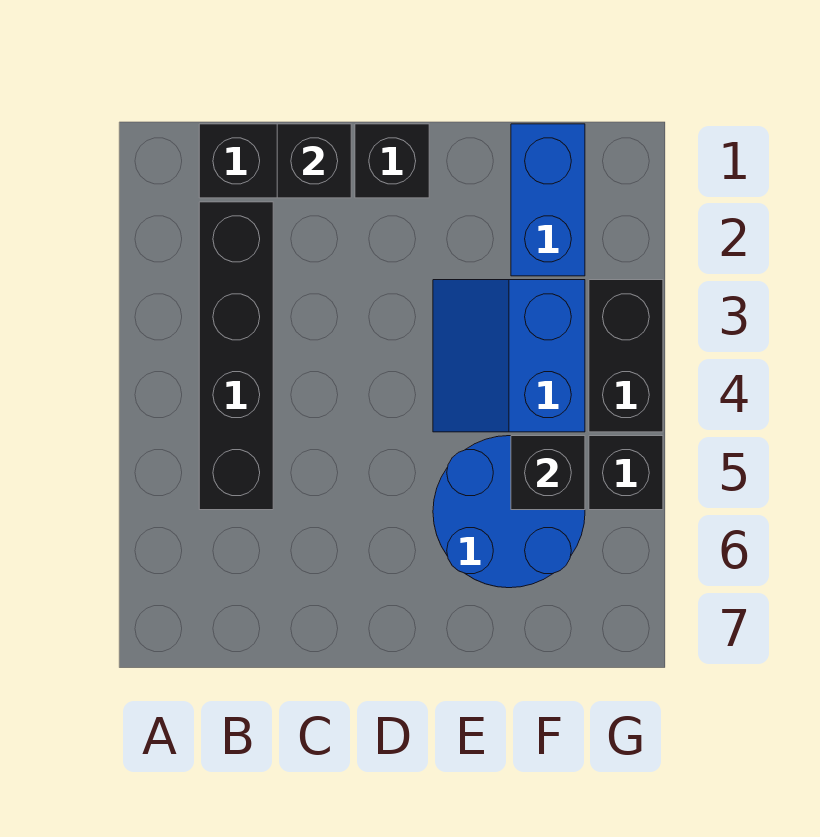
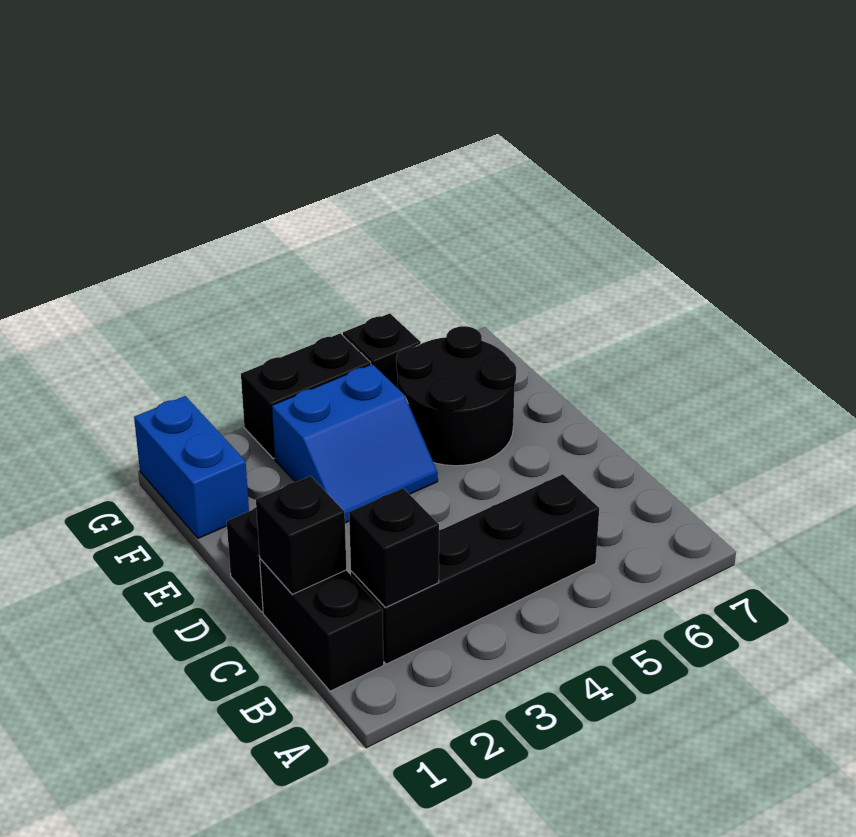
blue 2x2 round brick [433,436,585,588] -> black 2x2 round brick [396,326,516,466]
blue 1x2 brick [511,124,585,276] -> blue 1x2 brick turned to [134,396,249,538]
black 1x1 brick [511,436,585,510] -> black 1x1 brick moved to [349,488,439,608]

